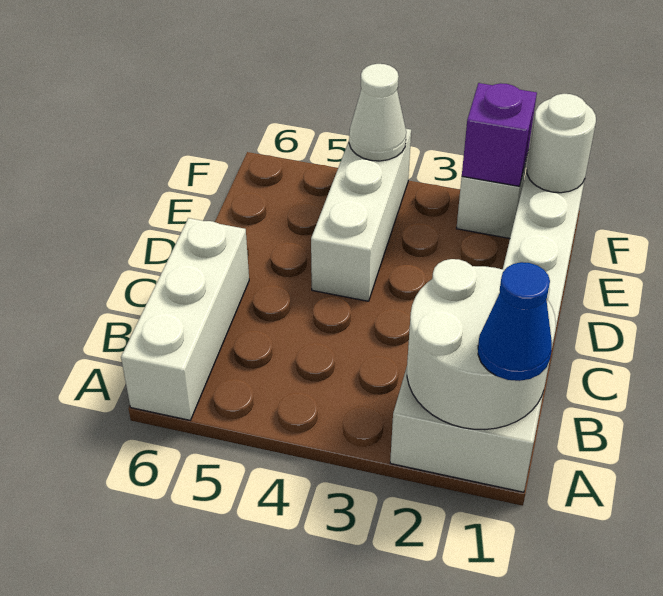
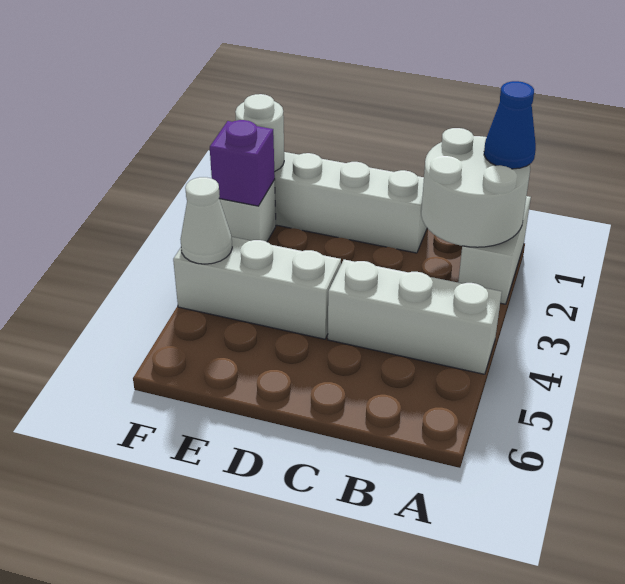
white 1x3 brick [121,218,249,420] -> white 1x3 brick moved to [328,260,502,374]

